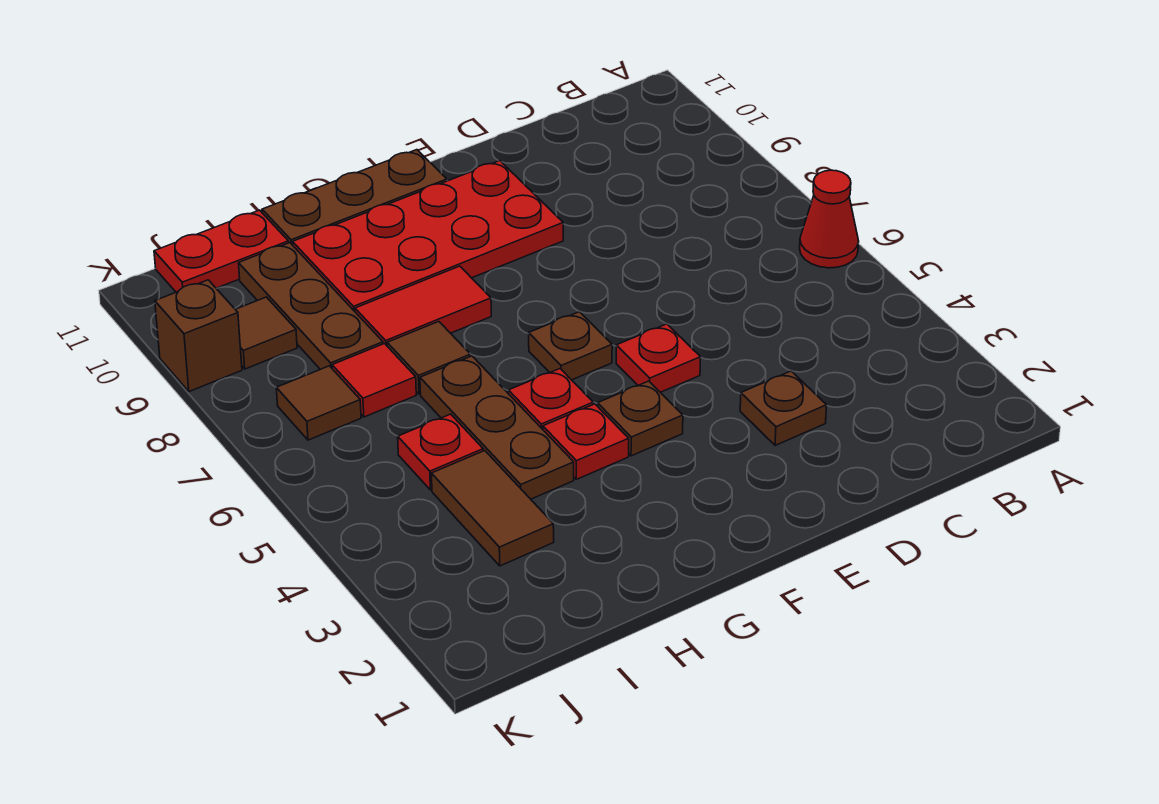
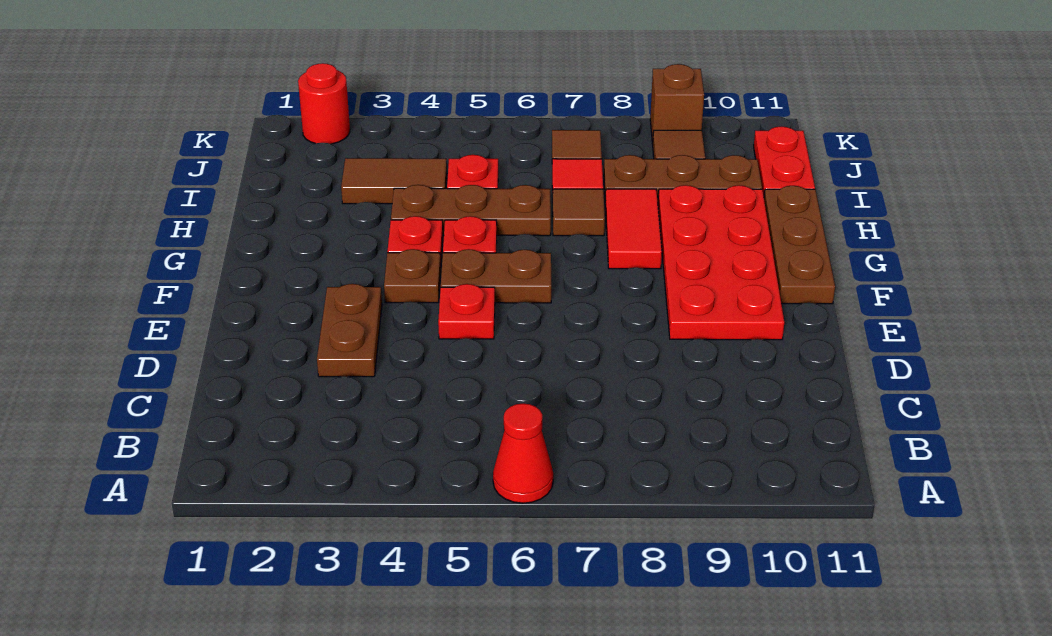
brown 1x1 plate [740,371,827,446] -> brown 1x2 plate [317,284,382,377]
brown 1x1 plate [529,312,612,380] -> brown 1x2 plate [441,249,551,303]
none -> red 1x1 round brick [298,63,350,144]

